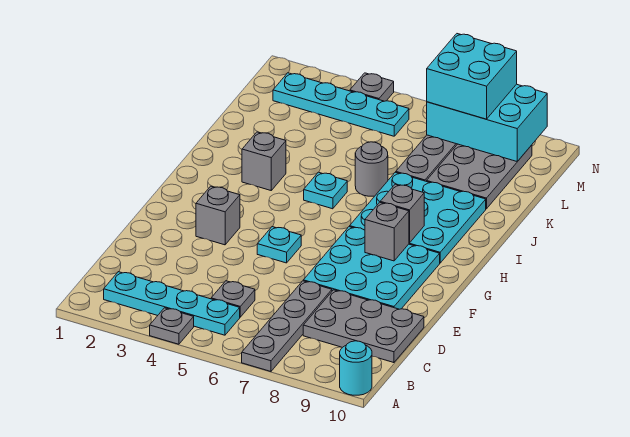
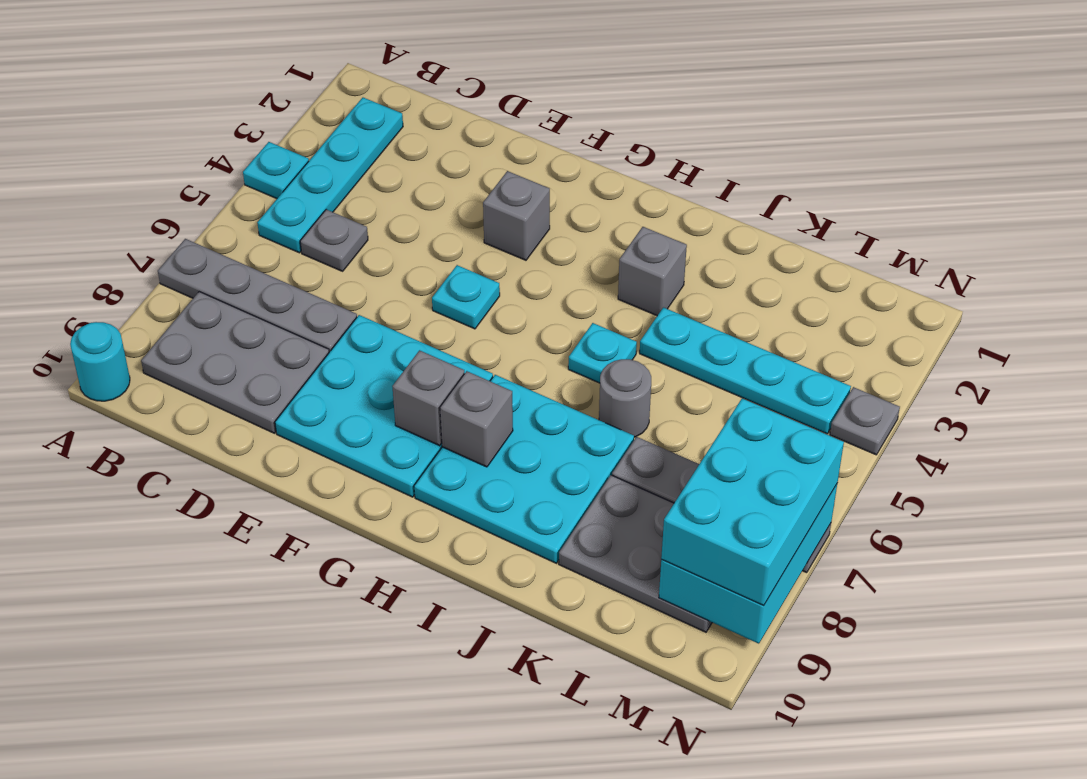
grey 1x1 plate [150,308,194,344] -> cyan 1x1 plate [243,142,309,199]
grey 2x3 plate [303,290,424,363] -> grey 2x3 plate turned to [141,292,329,433]
cyan 1x4 plate [273,73,409,136] -> cyan 1x4 plate turned to [640,307,851,434]
cyan 2x2 brick [427,34,517,119] -> cyan 2x3 brick [661,398,844,605]

